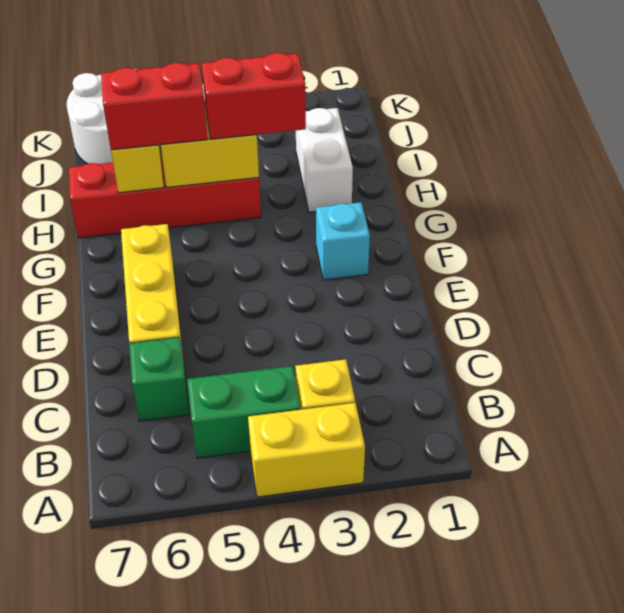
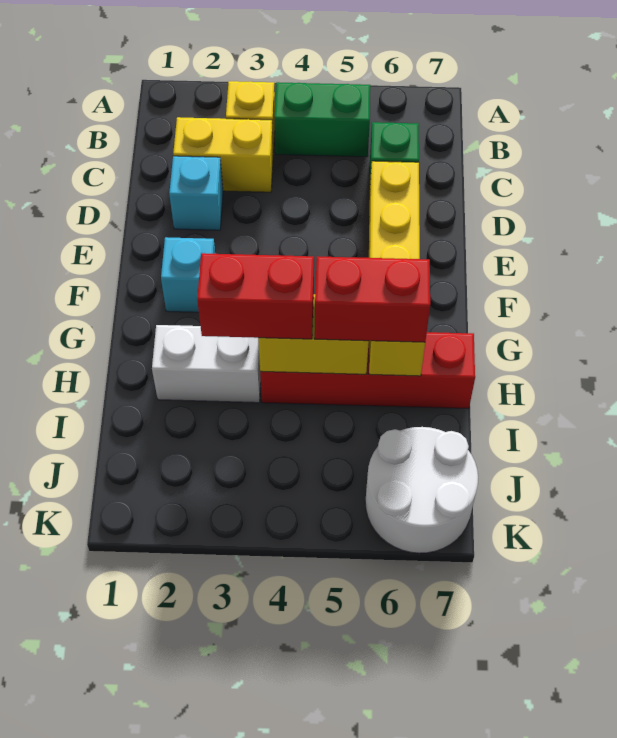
yellow 1x2 brick [248,403,365,497] -> yellow 1x2 brick moved to [173,117,273,192]
none -> cyan 1x1 brick [169,156,223,230]
white 1x2 brick [296,108,353,212] -> white 1x2 brick turned to [152,325,261,403]

